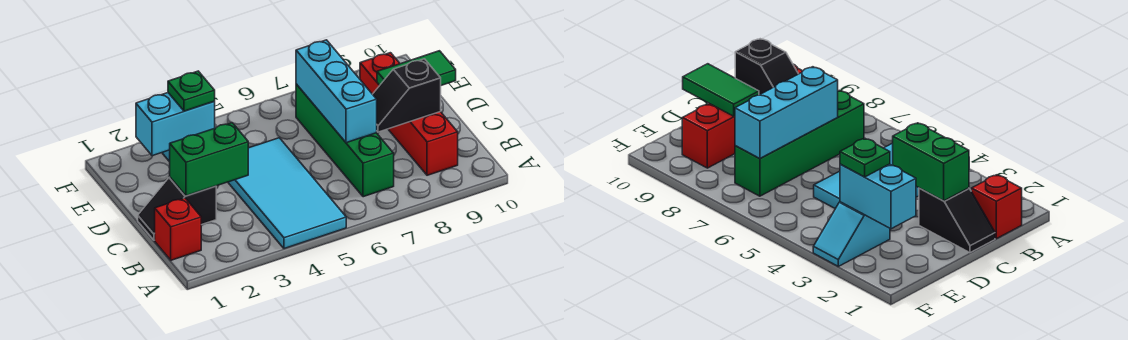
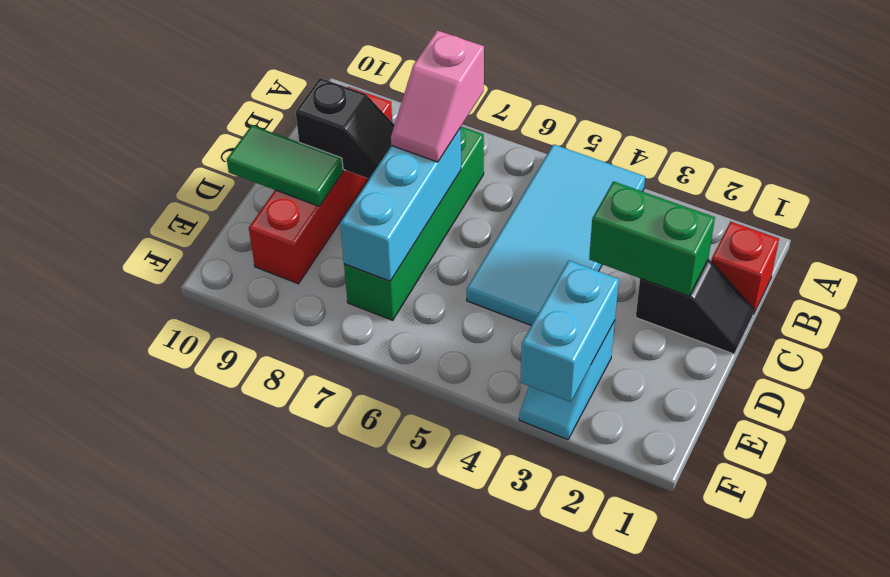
none -> pink 1x2 slope [391,30,484,162]
cyan 1x2 brick [136,93,215,156] -> cyan 1x2 brick turned to [521,261,619,402]
green 1x1 plate [168,71,215,111] -> none

